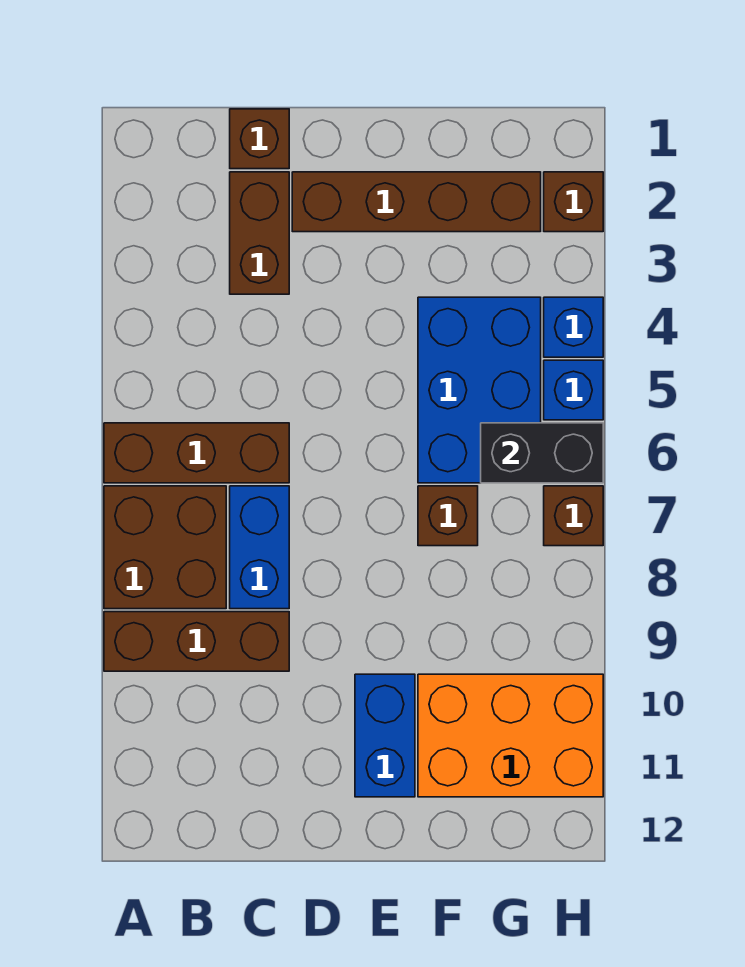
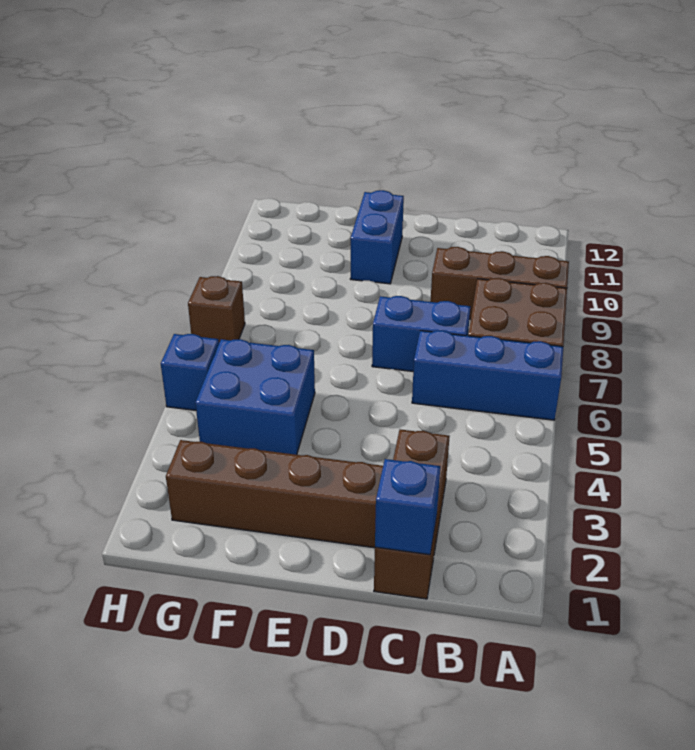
brown 1x3 brick [104,423,289,483] -> blue 1x3 brick [412,330,563,420]
blue 1x2 brick [230,486,289,609] -> blue 1x2 brick turned to [372,296,471,371]
blue 2x3 brick [418,297,541,483] -> blue 2x2 brick [195,339,315,455]
brown 1x1 brick [418,486,478,546] -> none
orange 2x3 brick [418,674,603,797] -> none
black 1x2 brick [481,423,603,483] -> none
brown 1x1 brick [544,172,603,232] -> none
blue 1x1 brick [544,297,603,357] -> blue 1x1 brick moved to [375,459,440,555]

